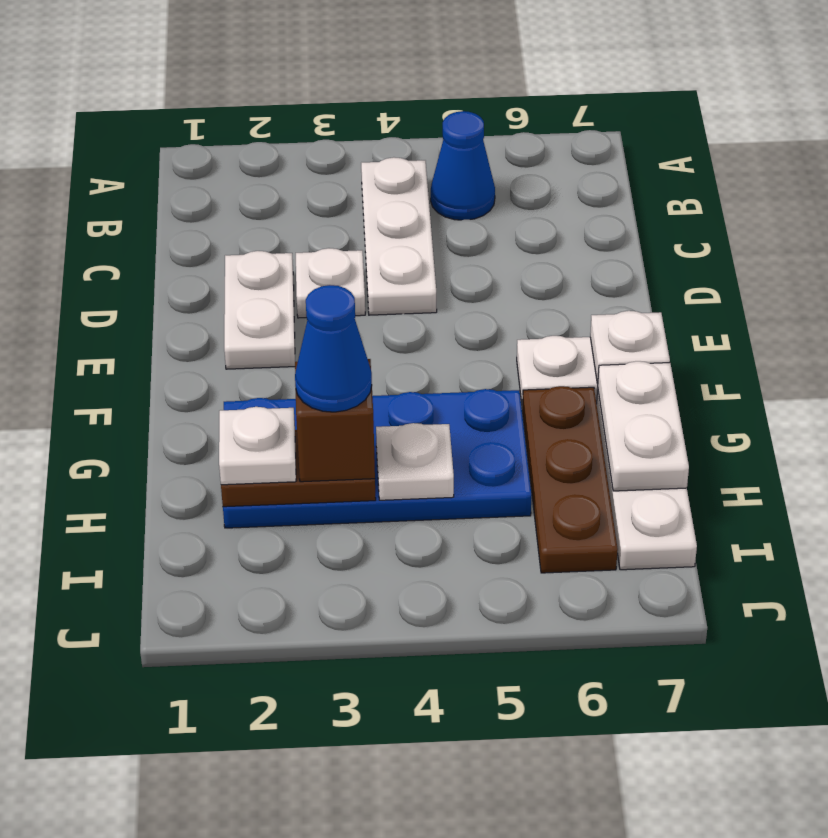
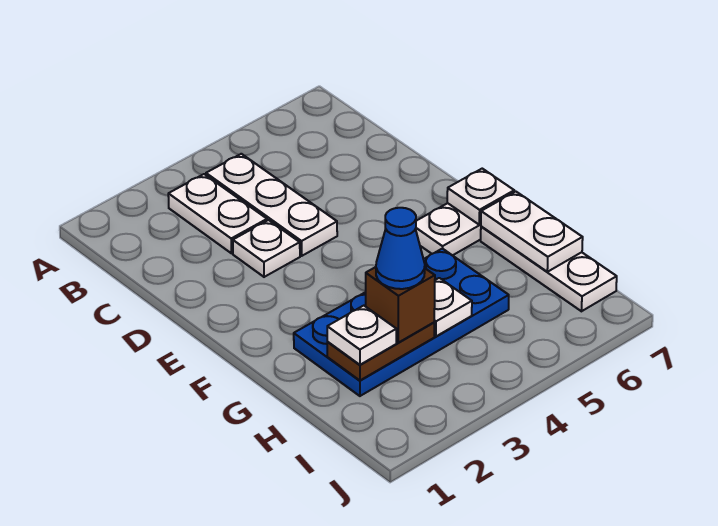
blue 1x1 cone [431,111,495,220] -> none
white 1x2 plate [224,251,295,369] -> white 1x2 plate moved to [168,174,267,253]
brown 1x3 plate [522,386,618,573] -> none

